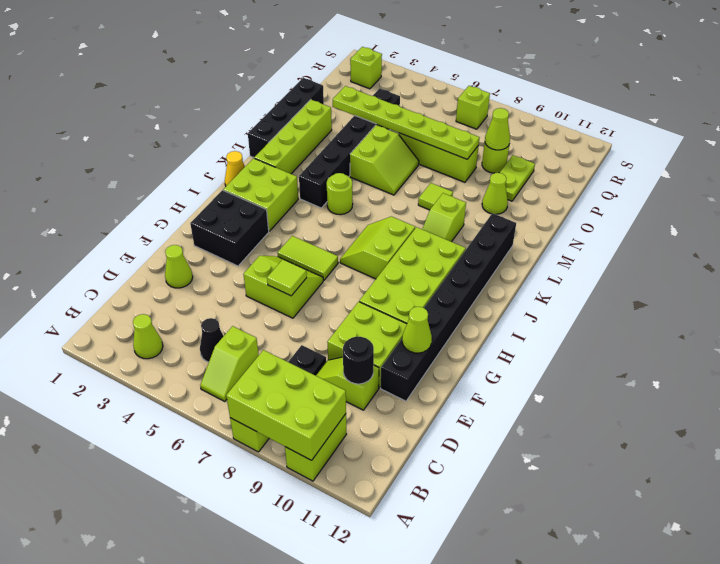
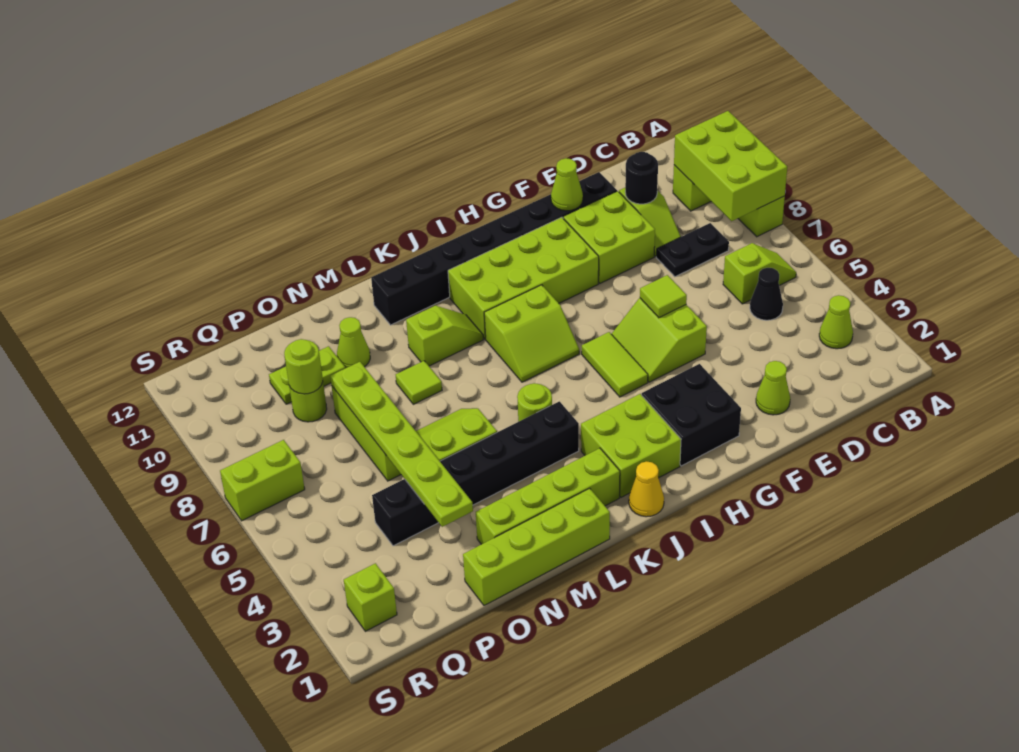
black 1x4 brick [248,78,324,158] -> lime 1x4 brick [463,488,610,606]
lime 1x1 cone [485,108,510,150] -> lime 1x1 round brick [284,339,323,394]
lime 1x1 brick [456,86,490,129] -> lime 1x2 brick [220,440,305,521]

